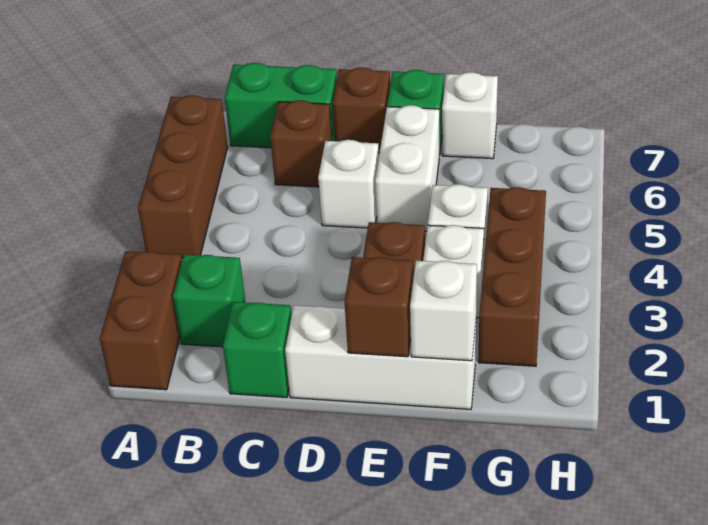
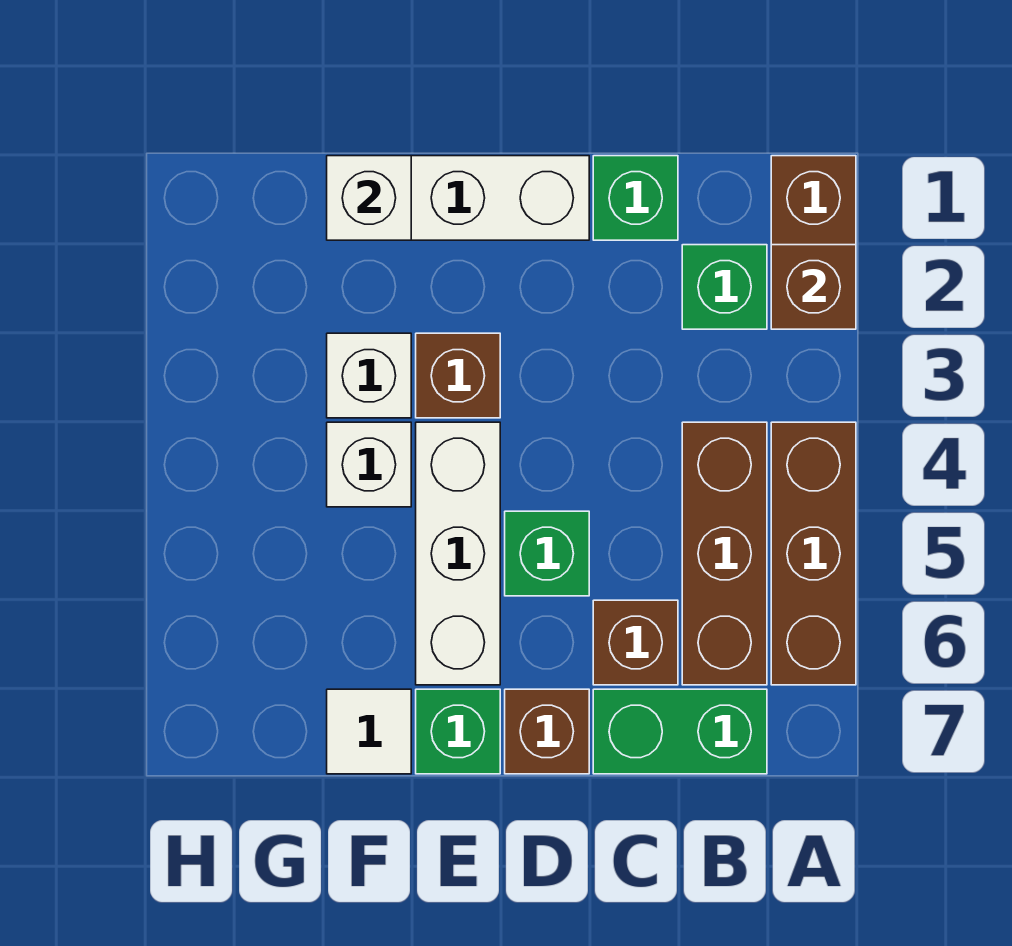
white 1x1 brick [318,140,379,228] -> green 1x1 brick [505,511,589,596]
brown 1x1 brick [345,257,413,357] -> brown 1x1 brick moved to [771,245,856,329]
white 1x2 brick [375,105,439,231] -> white 1x3 brick [416,422,500,685]
white 1x1 brick [442,72,498,159] -> white 1x1 tile [327,689,411,774]
brown 1x3 brick [478,187,546,366] -> brown 1x3 brick moved to [682,422,767,685]

